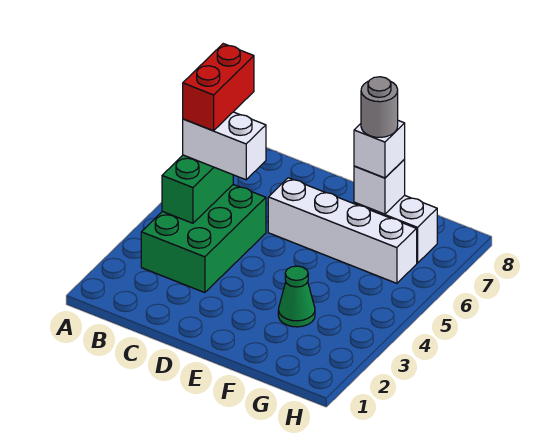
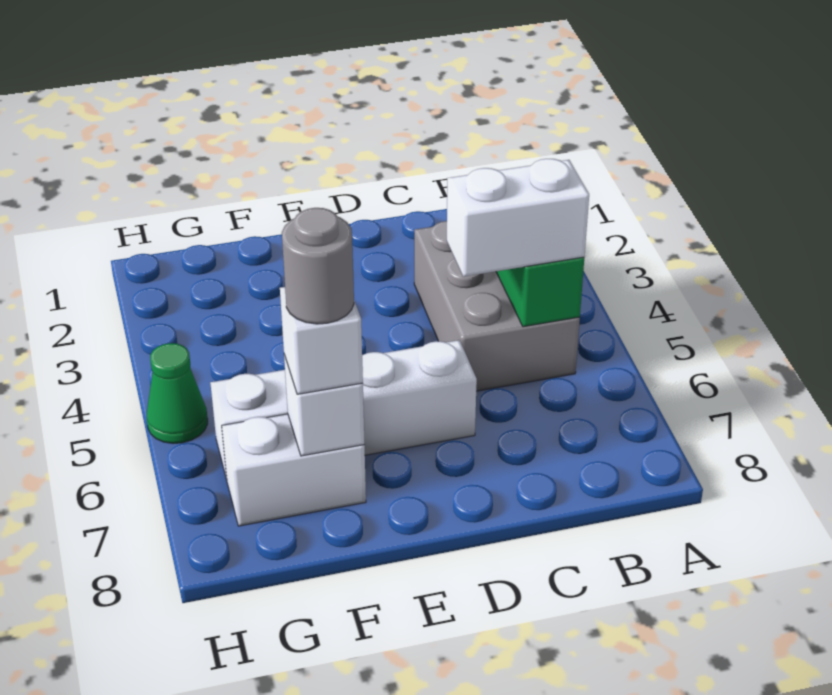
green 2x3 brick [141,185,266,293] -> grey 2x3 brick [414,221,580,391]
red 1x2 brick [183,44,254,131] -> none
green 1x1 cone [278,266,315,327] -> green 1x1 cone moved to [147,343,208,443]

